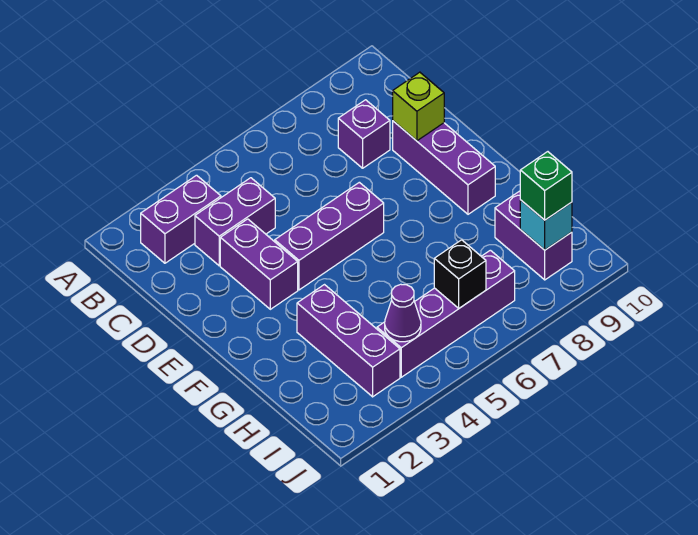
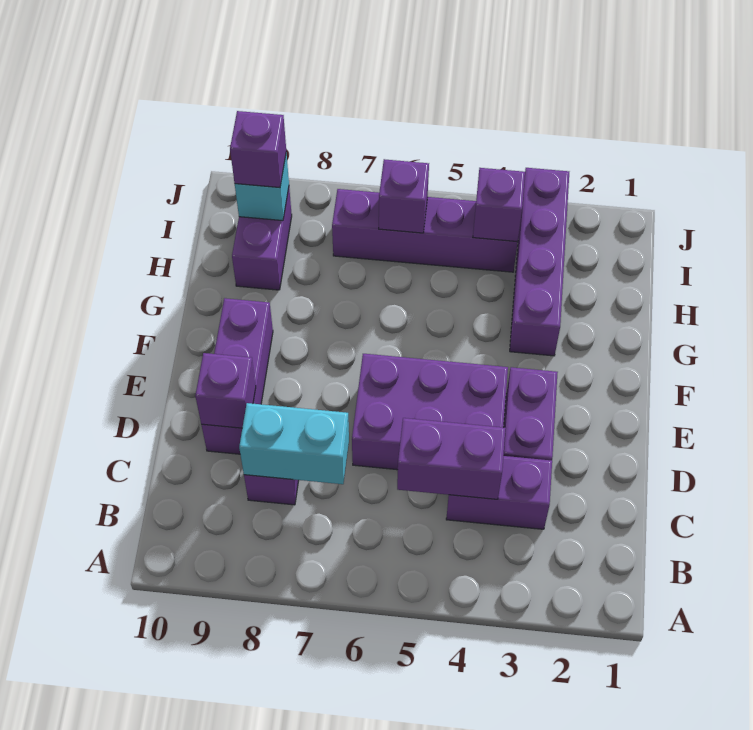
purple 1x2 brick [141,175,221,263] -> purple 1x2 brick moved to [397,418,506,499]
none -> cyan 1x2 brick [239,403,349,484]
lime 1x1 brick [393,72,444,141] -> purple 1x1 brick [195,353,256,428]
purple 1x3 brick [275,182,384,290] -> purple 2x3 brick [352,354,508,470]
purple 1x3 brick [297,285,400,397] -> purple 1x4 brick [510,168,569,356]
purple 1x1 cone [385,284,421,342] -> purple 1x1 brick [473,168,525,242]
black 1x1 brick [434,240,486,308] -> purple 1x1 brick [379,159,429,233]
green 1x1 brick [520,152,572,220] -> purple 1x1 brick [230,111,286,187]

